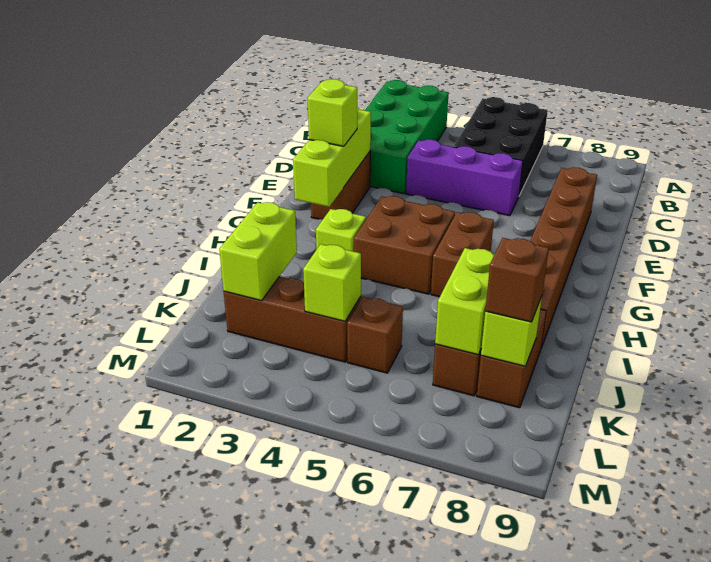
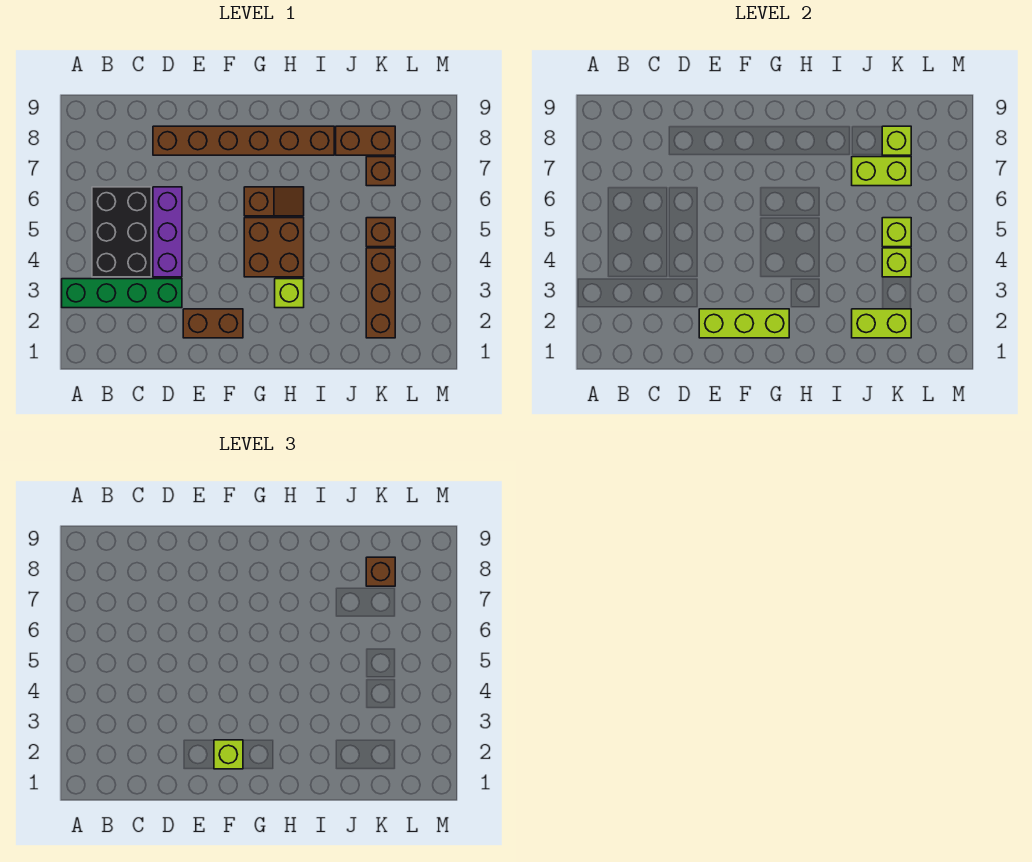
green 2x4 brick [365,80,449,194] -> green 1x4 brick [62,279,182,308]
black 2x3 brick [454,97,548,195] -> black 2x3 brick turned to [92,187,151,277]
brown 1x2 brick [431,212,494,297] -> brown 1x2 slope [244,187,304,216]
none -> lime 1x1 brick [882,218,911,247]

